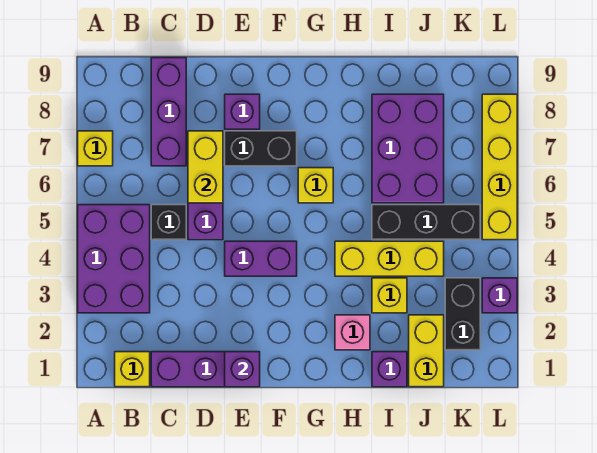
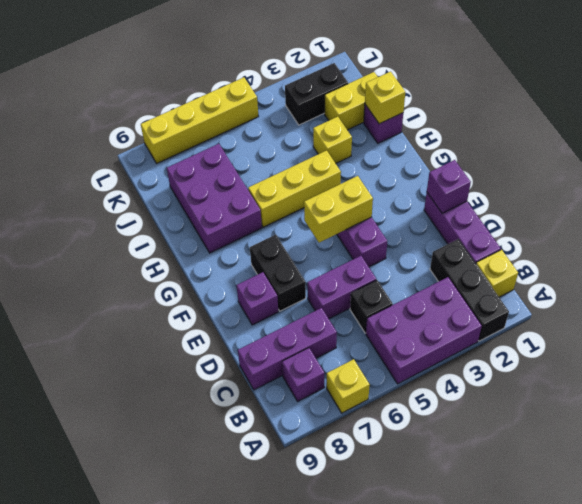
yellow 1x2 brick [188,131,223,203] -> yellow 1x2 brick moved to [304,176,373,243]
yellow 1x1 brick [298,168,333,203] -> yellow 1x1 brick moved to [365,72,405,124]
pink 1x1 brick [335,315,370,350] -> none
yellow 1x3 brick [335,241,444,276] -> yellow 1x3 brick turned to [248,151,341,227]
black 1x3 brick [372,205,480,240] -> black 1x3 brick moved to [430,239,509,341]
purple 2x3 brick [372,94,444,203] -> purple 2x3 brick turned to [167,144,262,253]
purple 1x1 brick [482,278,517,313] -> purple 1x1 brick moved to [282,348,324,401]

